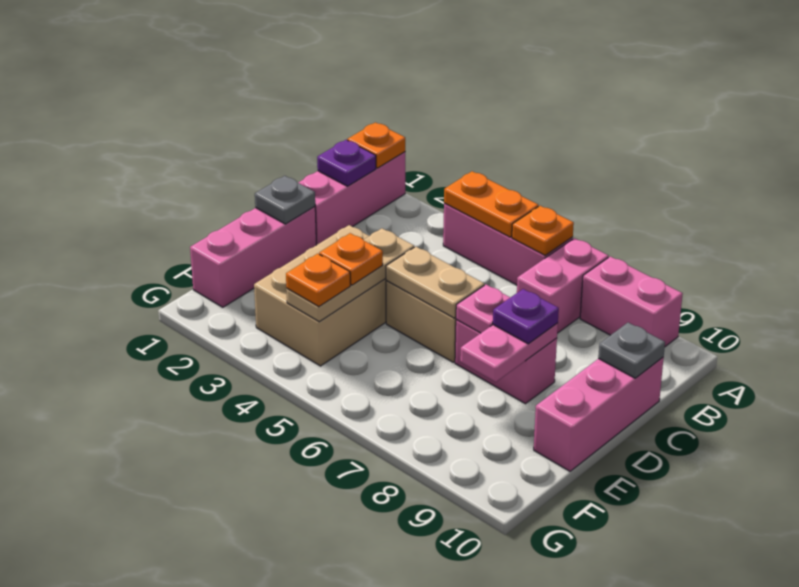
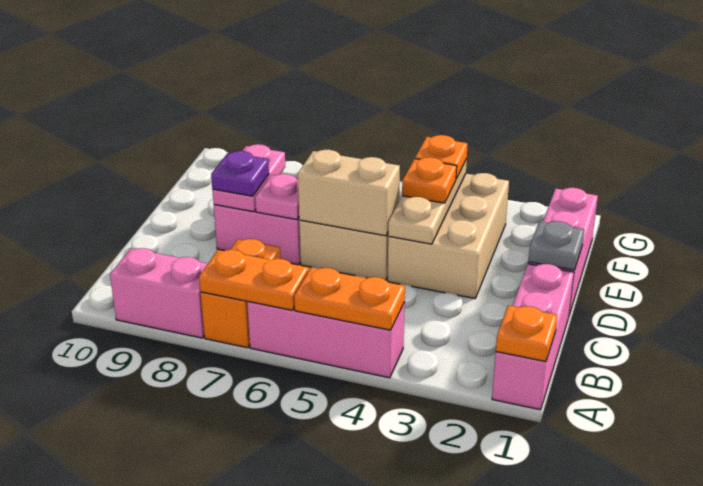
orange 1x1 plate [512,206,574,256] -> orange 1x2 plate [199,250,309,310]
pink 1x2 brick [517,238,608,333] -> orange 1x2 brick [201,239,280,348]
purple 1x1 plate [317,140,376,186] -> none
pink 1x3 brick [534,357,664,471] -> none
grey 1x1 plate [598,323,665,378] -> none
tan 1x2 plate [386,247,484,318] -> tan 1x2 brick [298,150,400,236]

